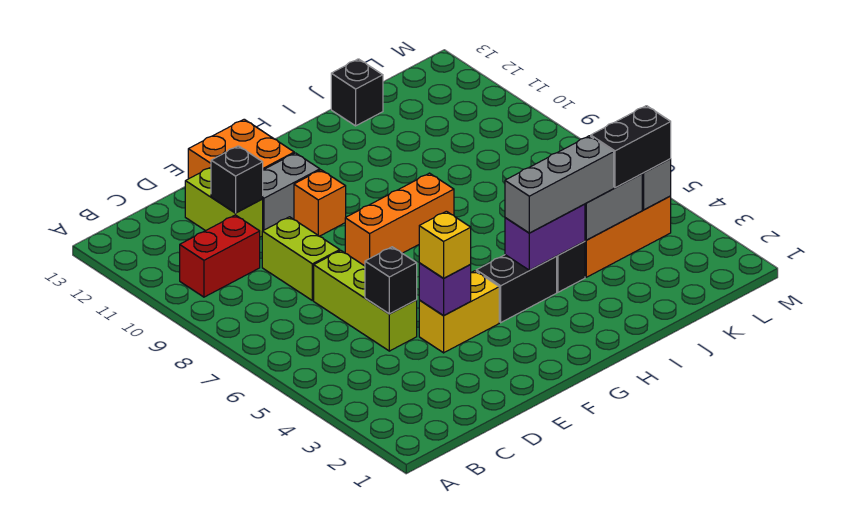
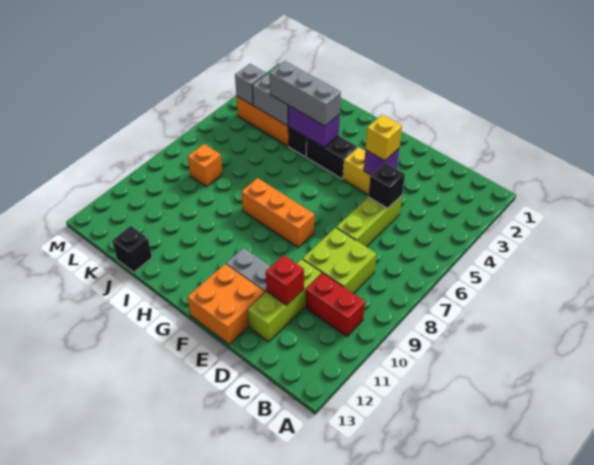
lime 1x2 brick [262,217,340,301] -> lime 2x2 brick [303,228,376,294]
lime 1x2 brick [185,167,263,237] -> lime 1x3 brick [248,259,322,342]
black 1x1 brick [211,146,263,213] -> red 1x1 brick [266,255,304,305]
orange 1x1 brick [294,170,346,236] -> orange 1x1 brick moved to [188,144,222,187]
black 1x2 brick [591,106,671,188] -> none

